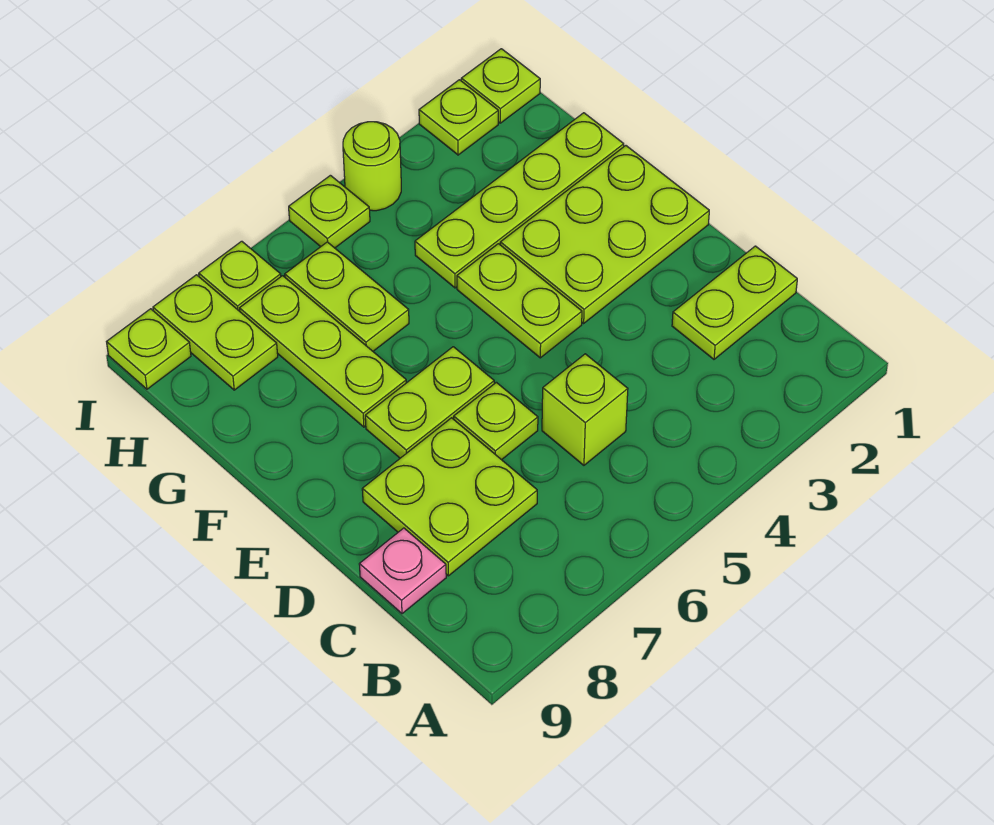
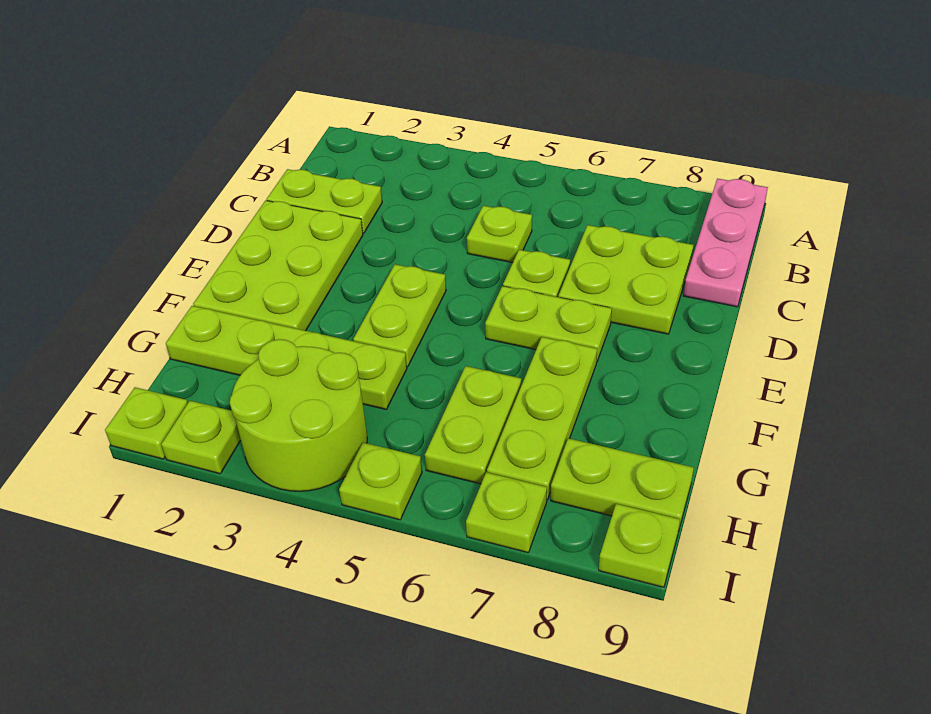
lime 1x1 brick [542,354,628,465] -> lime 1x1 plate [467,206,532,263]
pink 1x1 plate [359,528,446,614] -> pink 1x3 plate [684,179,768,307]
lime 2x3 plate [500,146,709,323] -> lime 2x3 plate turned to [193,200,363,331]
lime 1x2 plate [153,275,278,390] -> lime 1x2 plate turned to [551,438,694,532]
lime 1x1 round brick [343,122,401,211] -> lime 2x2 round brick [230,339,367,491]

